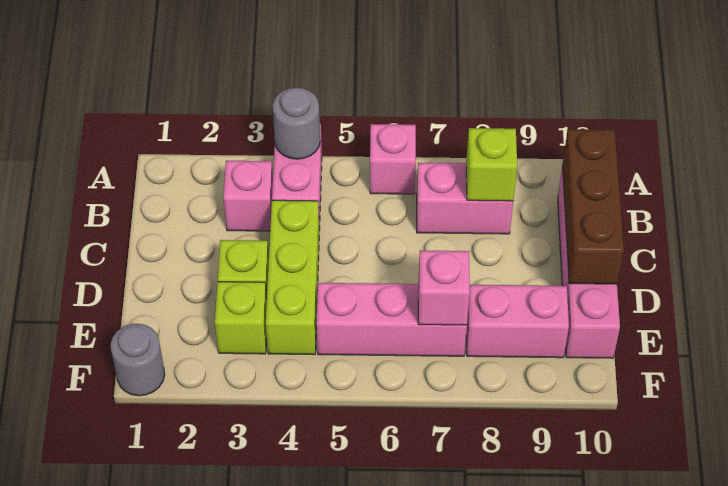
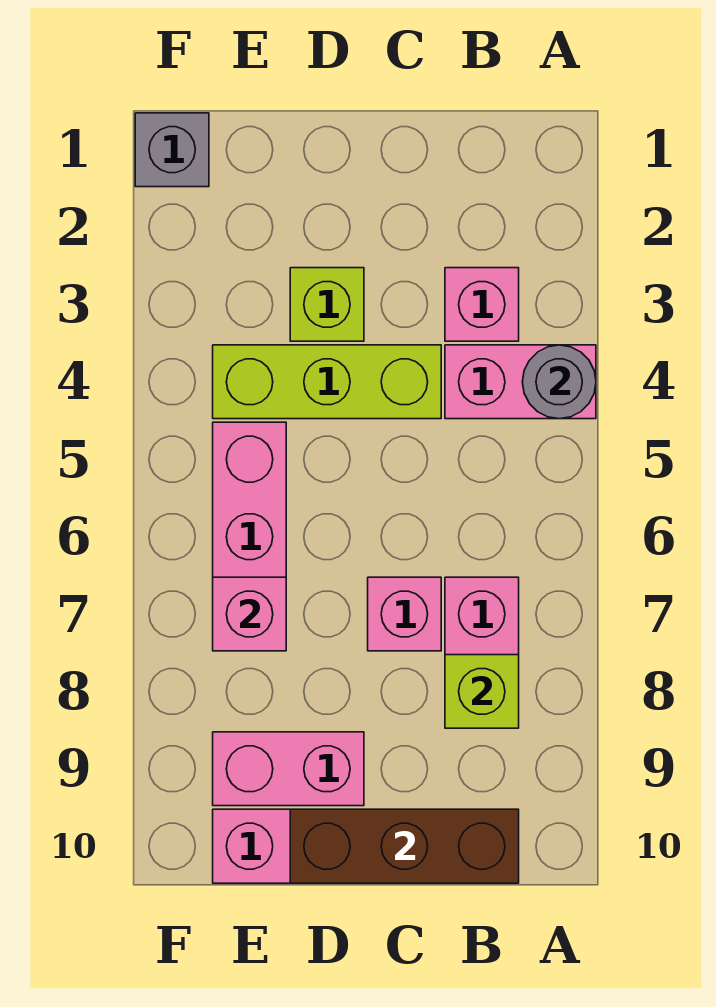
pink 1x1 brick [370,124,416,194] -> pink 1x1 brick moved to [368,577,441,651]
lime 1x1 brick [215,282,267,354] -> none
pink 1x2 brick [466,285,569,358] -> pink 1x2 brick turned to [213,732,364,806]
grey 1x1 round brick [111,324,165,396] -> grey 1x1 brick [135,113,209,187]

